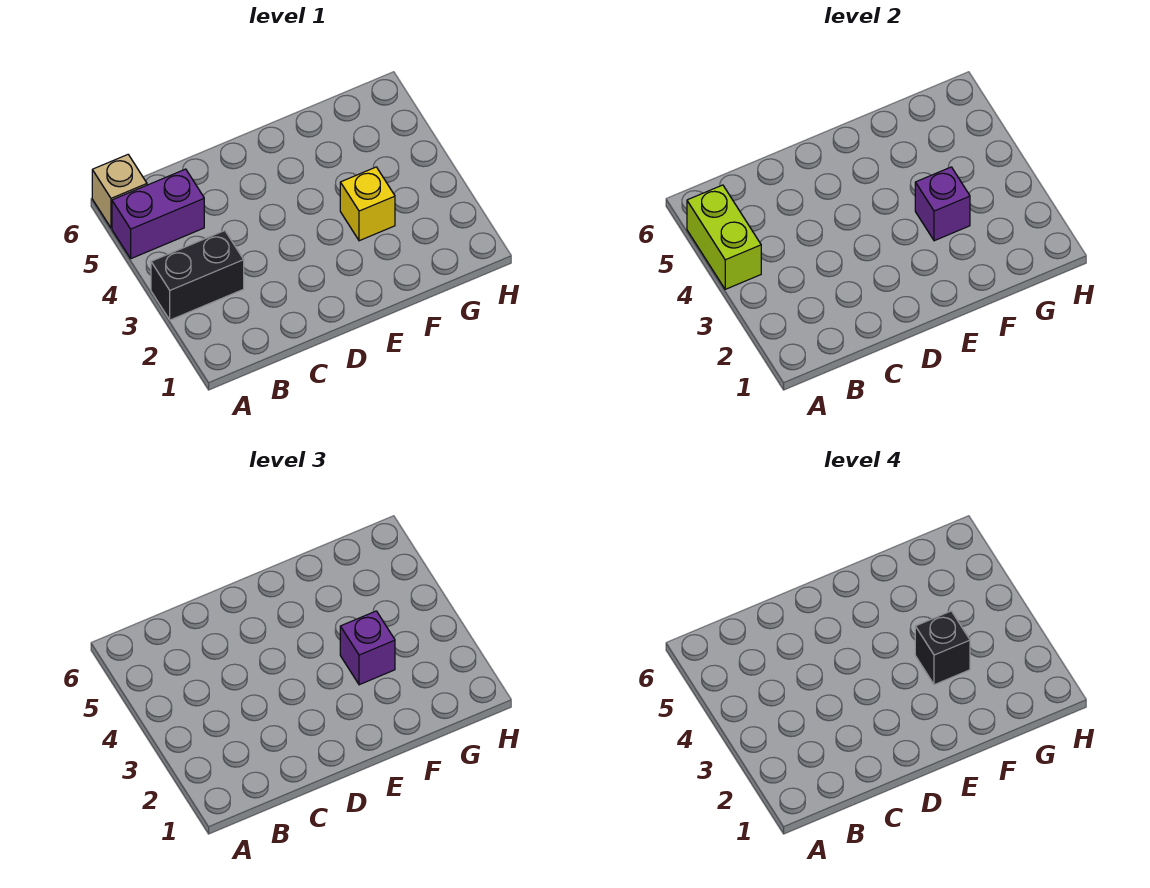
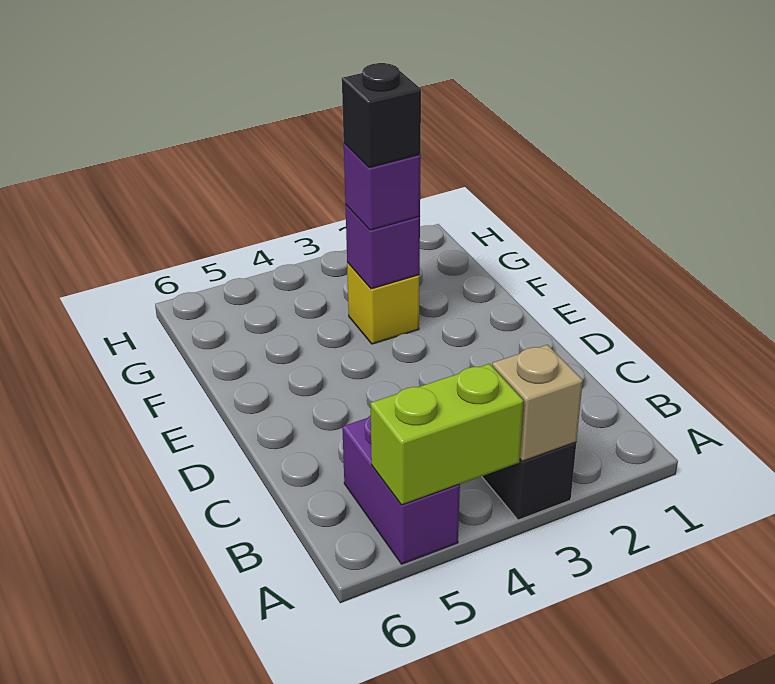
tan 1x1 brick [92,155,147,228] -> tan 1x1 brick moved to [492,345,583,461]

